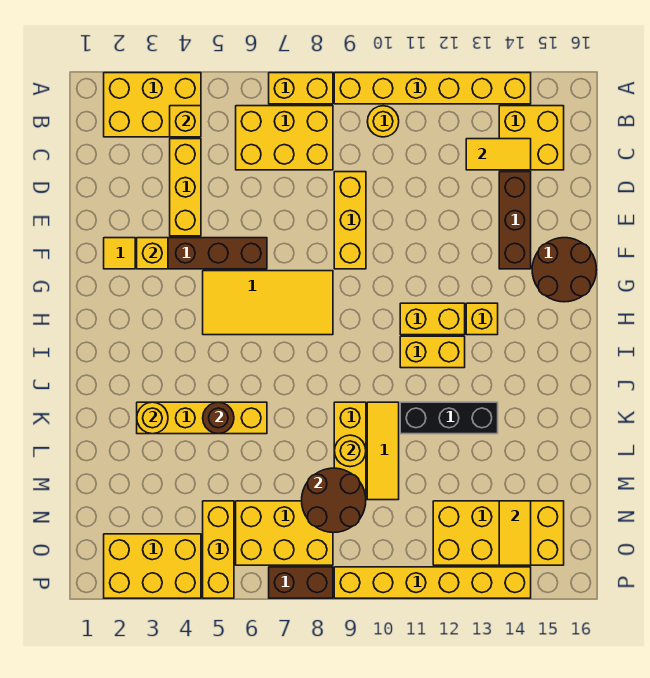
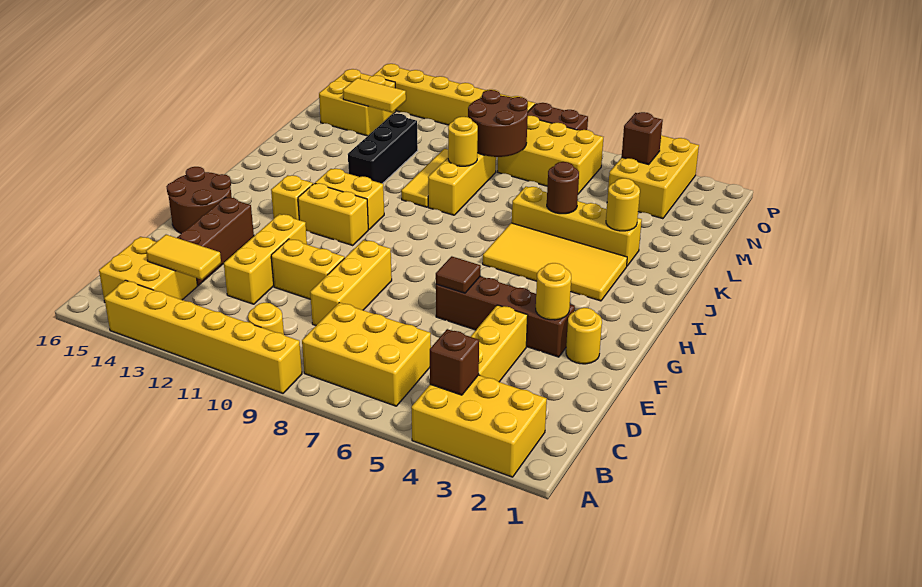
yellow 1x2 brick [269,73,333,104] -> yellow 1x2 brick moved to [271,239,344,299]
yellow 1x1 brick [170,106,201,137] -> brown 1x1 brick [430,329,479,395]
yellow 1x1 tile [104,238,135,269] -> yellow 1x1 round brick [566,308,602,364]
yellow 1x1 brick [137,238,168,269] -> yellow 1x1 round brick [536,263,571,320]
none -> brown 1x1 tile [436,256,481,293]
yellow 2x4 tile [203,271,333,335] -> yellow 2x4 tile moved to [483,223,627,301]
black 1x3 brick [400,402,498,434] -> black 1x3 brick turned to [348,114,418,184]
yellow 1x3 brick [203,501,234,598] -> yellow 1x3 brick moved to [224,214,307,304]
yellow 2x4 brick [433,501,564,565] -> yellow 2x2 brick [319,69,396,136]
yellow 1x2 tile [499,501,531,565] -> yellow 1x2 tile turned to [343,78,406,113]
yellow 2x3 brick [104,534,201,598] -> yellow 2x3 brick turned to [607,135,699,219]
none -> brown 1x1 brick [622,112,663,164]

